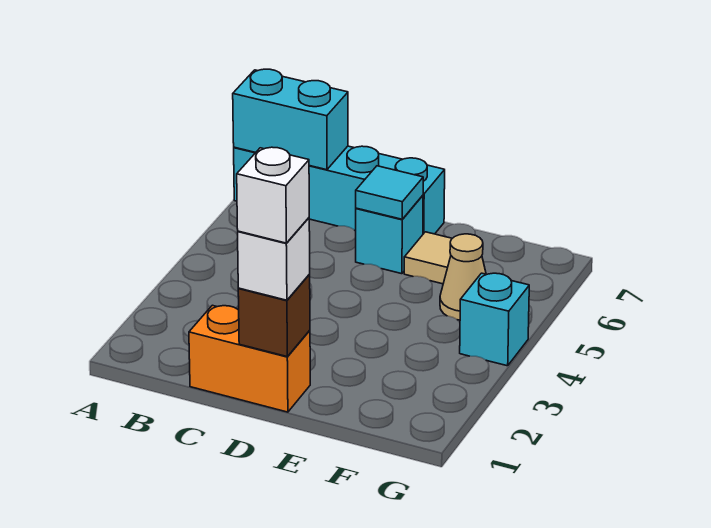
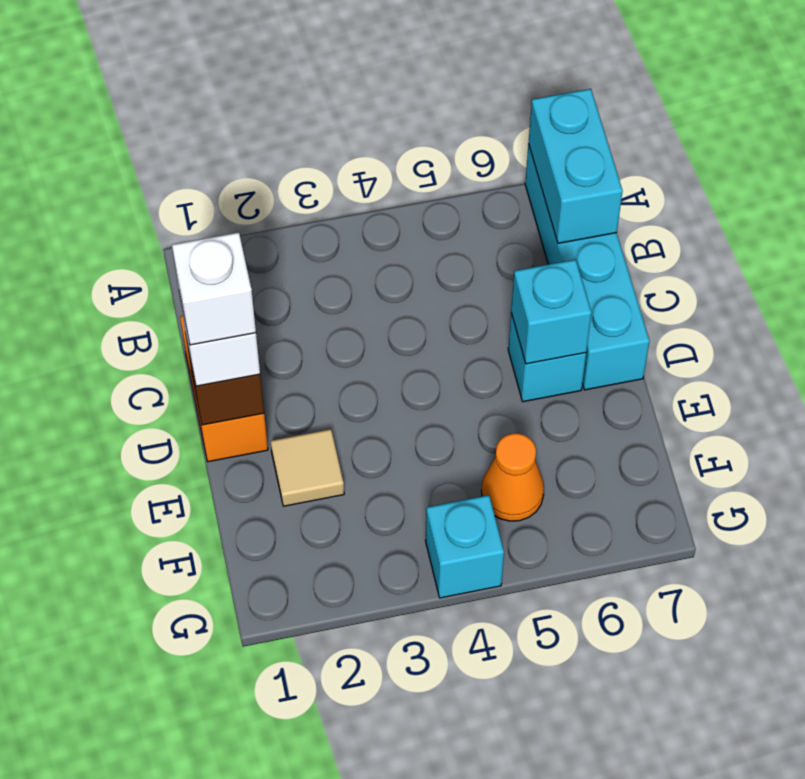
cyan 1x1 tile [356,166,423,219] -> cyan 1x1 brick [511,259,591,364]
tan 1x1 tile [404,232,452,284] -> tan 1x1 tile moved to [271,429,344,506]
tan 1x1 cone [440,234,486,320] -> orange 1x1 cone [482,433,544,521]

